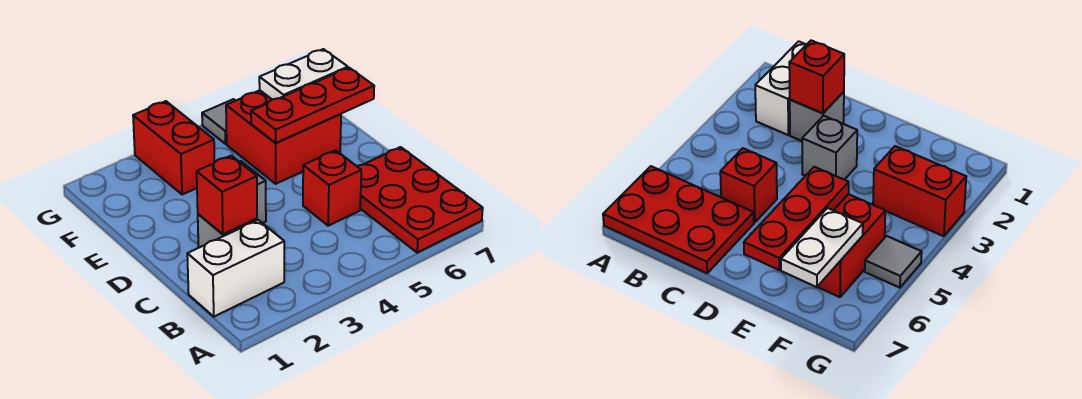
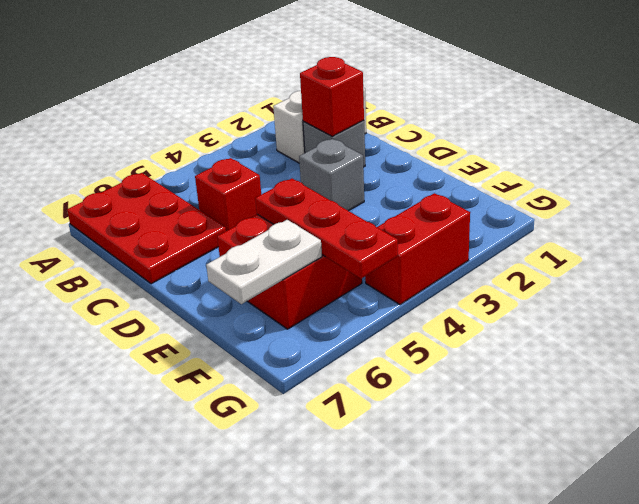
red 1x3 plate [251,68,374,143] -> red 1x3 plate turned to [255,179,398,279]
red 1x2 brick [133,101,215,195] -> red 1x2 brick turned to [365,193,470,305]
grey 1x1 tile [202,99,235,144] -> none

